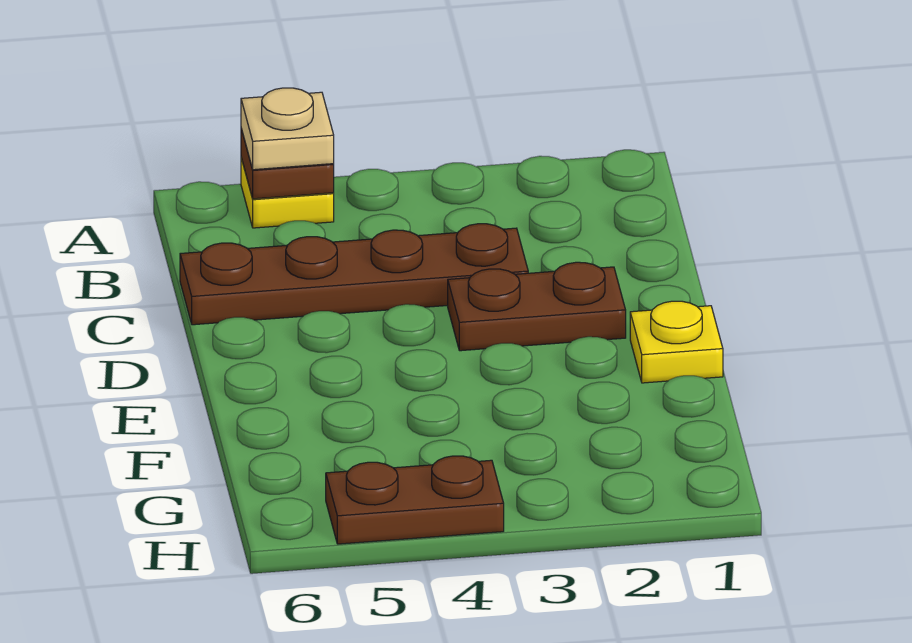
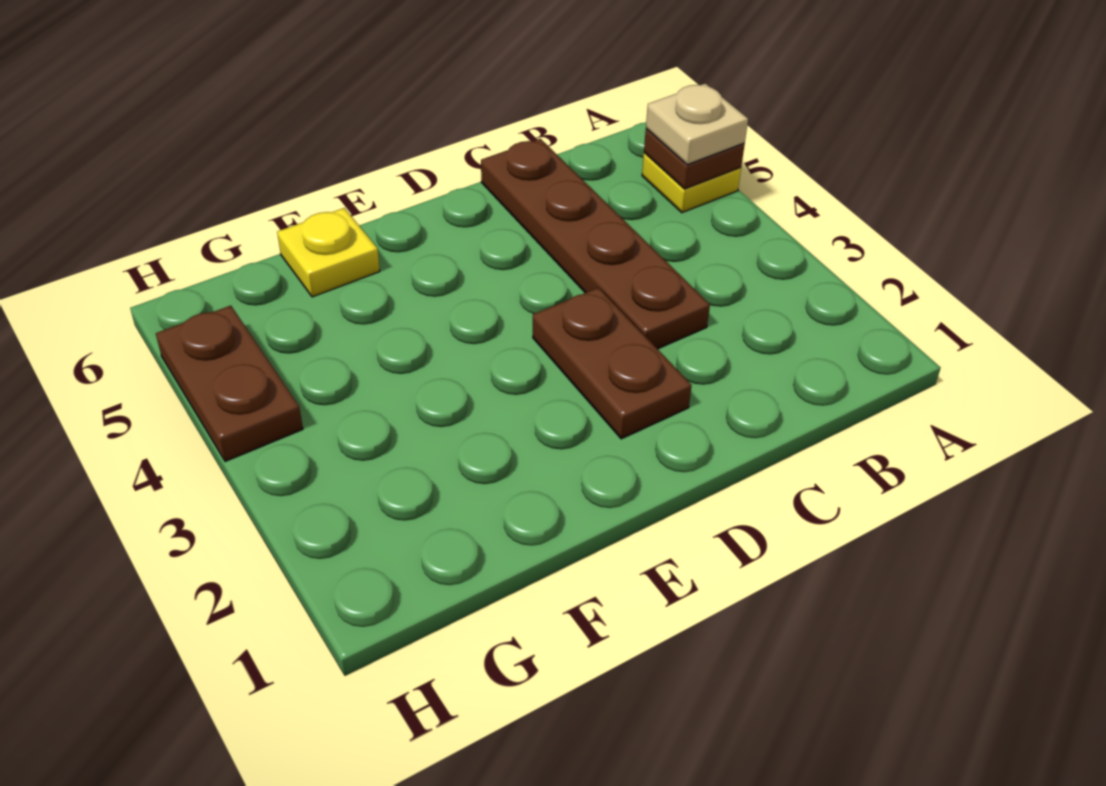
yellow 1x1 plate [630,301,723,383] -> yellow 1x1 plate moved to [277,208,380,297]

